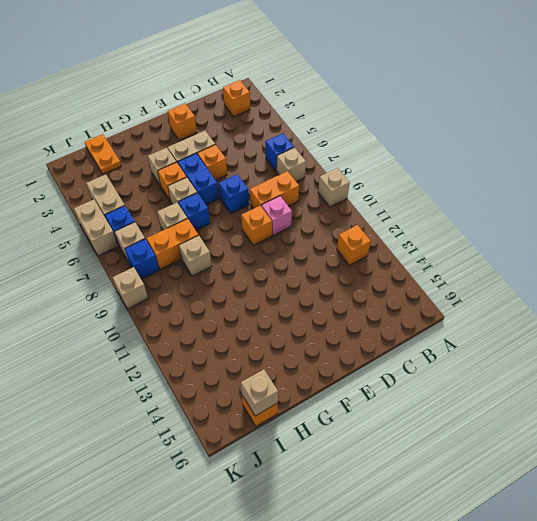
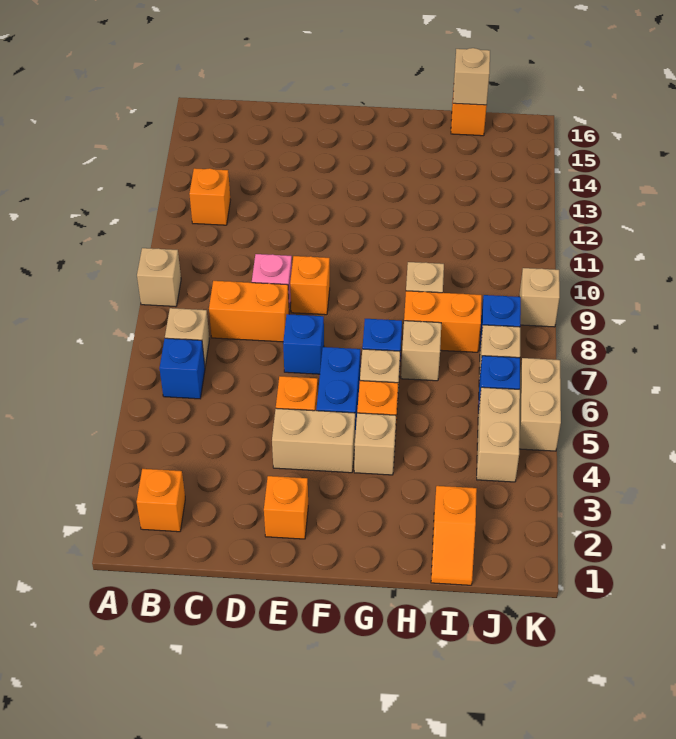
orange 1x2 plate [85,134,121,174] -> orange 1x2 slope [431,486,477,585]

